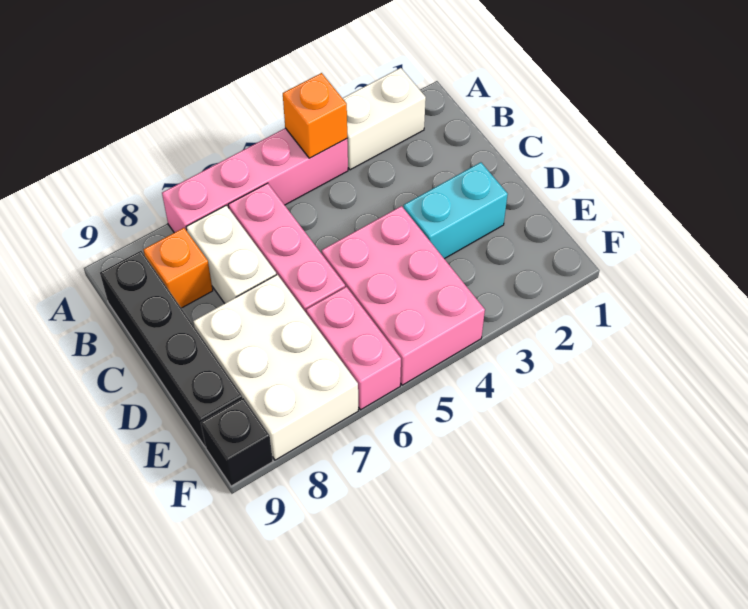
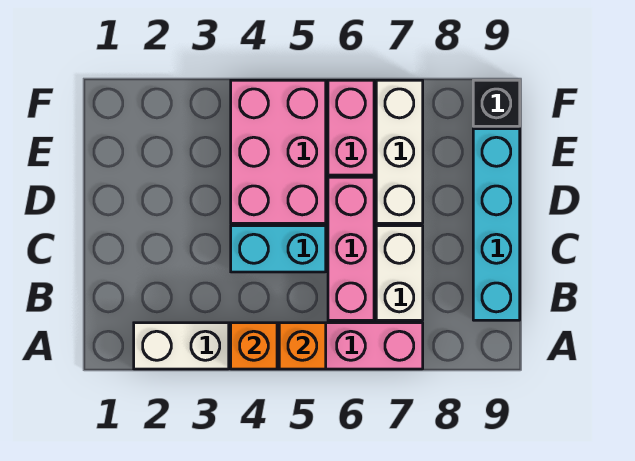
orange 1x1 brick [143,228,213,308] -> orange 1x1 brick moved to [279,323,326,369]
black 1x4 brick [100,251,243,447] -> cyan 1x4 brick [473,129,520,320]
cyan 1x2 brick [404,162,508,259] -> cyan 1x2 brick moved to [231,226,326,272]
white 2x3 brick [193,275,358,460] -> white 1x3 brick [376,80,423,223]

